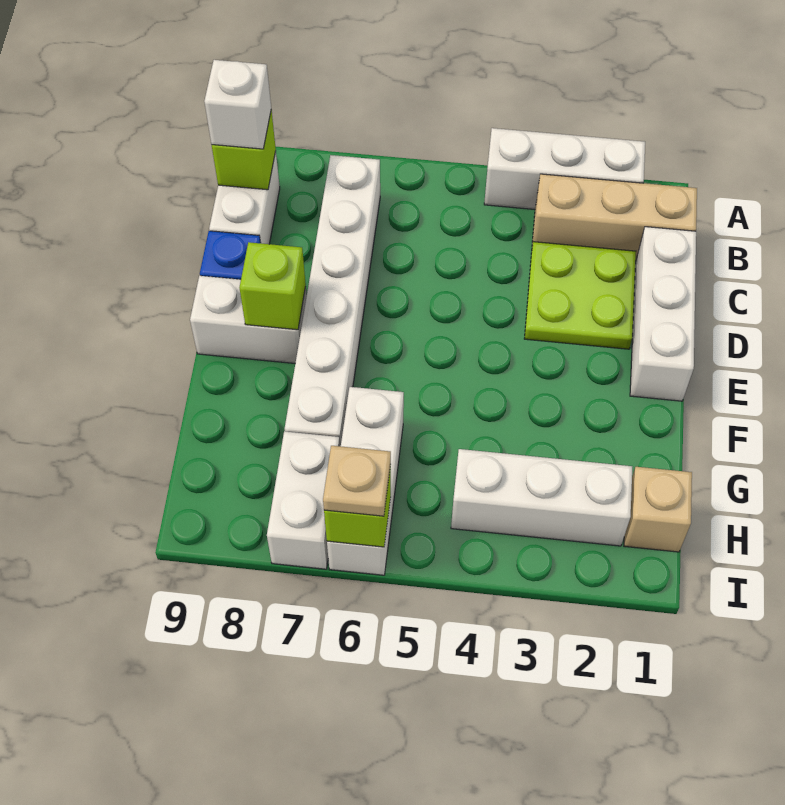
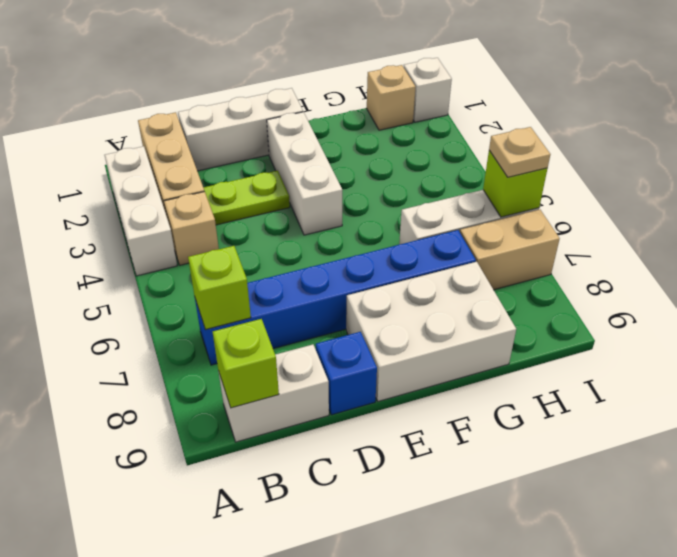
none -> tan 1x1 brick [164,192,219,265]
white 1x6 brick [285,155,380,446] -> blue 1x6 brick [195,230,476,365]
white 1x1 brick [204,60,271,149] -> white 1x1 brick moved to [404,58,452,122]
lime 2x2 plate [524,242,636,349] -> lime 1x2 plate [203,171,290,225]
white 1x2 brick [190,276,307,363] -> white 2x3 brick [346,262,516,401]
lime 1x1 brick [240,242,306,330] -> lime 1x1 brick moved to [188,246,251,330]
white 1x3 brick [451,449,632,546] -> white 1x3 brick moved to [267,112,342,235]
white 1x2 brick [267,431,340,569] -> tan 1x2 brick [460,210,560,290]

